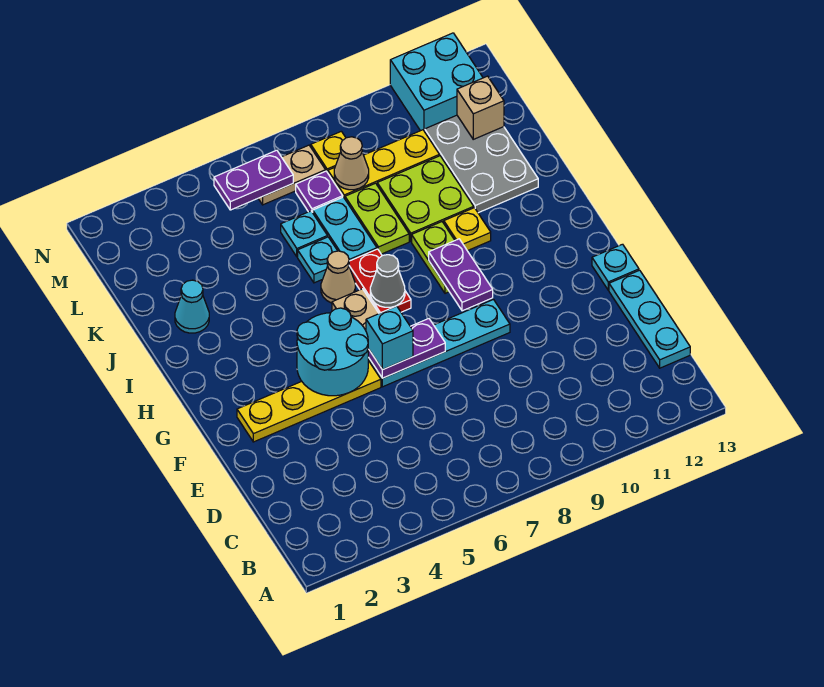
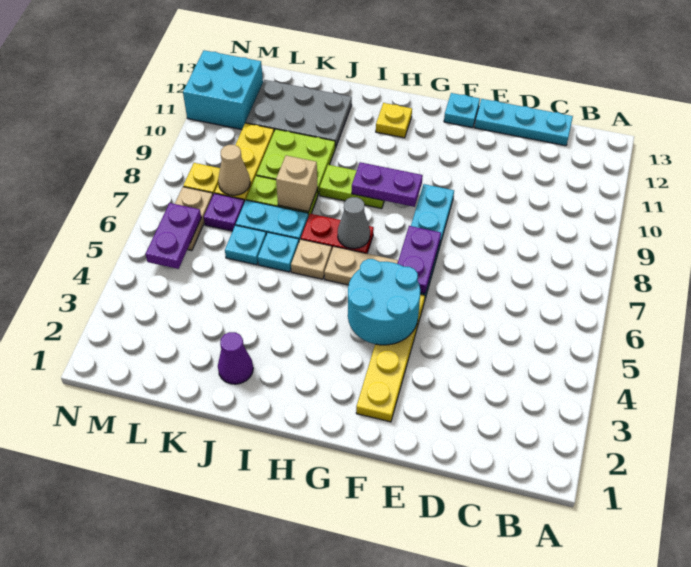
cyan 1x1 brick [366,306,413,370] -> none
tan 1x1 cone [321,251,355,303] -> tan 1x1 plate [291,239,332,279]
yellow 1x1 plate [444,208,491,251] -> yellow 1x1 plate moved to [376,103,412,138]
cyan 1x1 cone [175,280,209,333] -> purple 1x1 cone [218,332,253,384]
tan 1x1 brick [457,76,504,139] -> tan 1x1 brick moved to [276,156,318,212]

